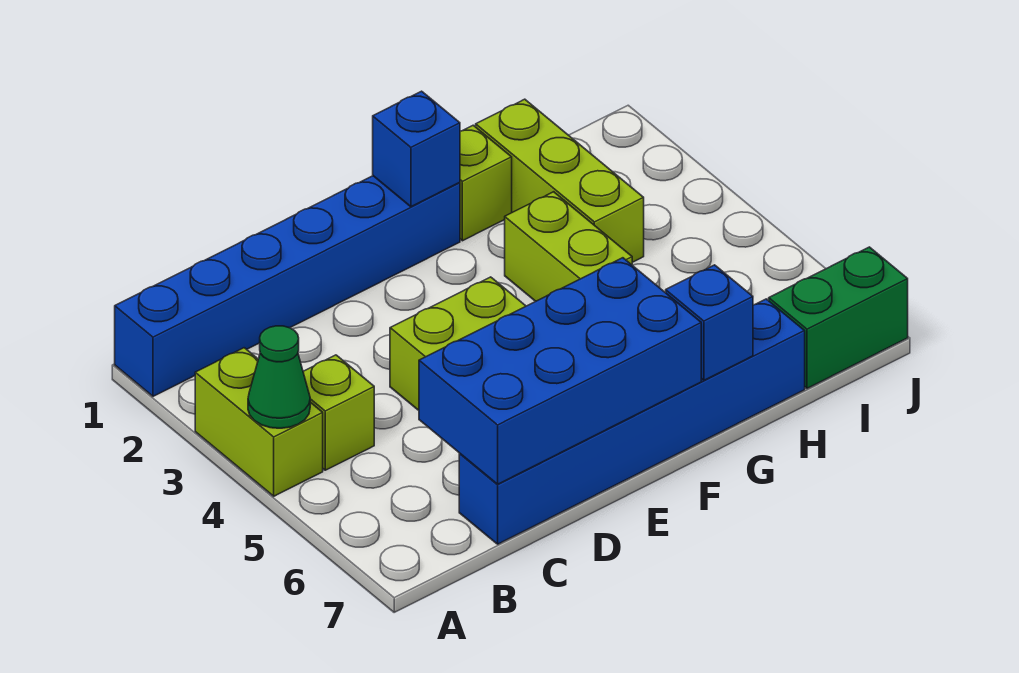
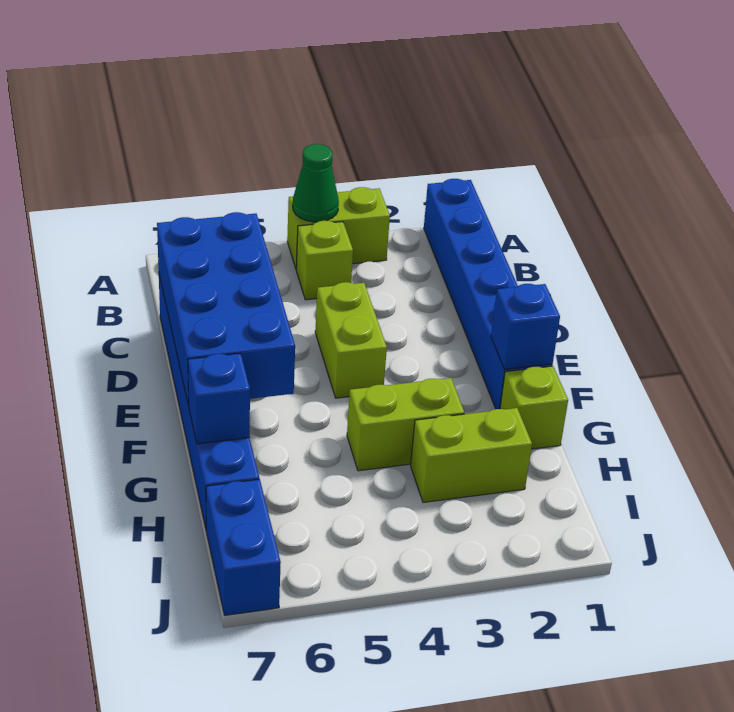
lime 1x3 brick [476,99,644,262] -> lime 1x2 brick [411,408,532,502]
green 1x2 brick [769,247,908,388] -> blue 1x2 brick [206,479,281,615]

